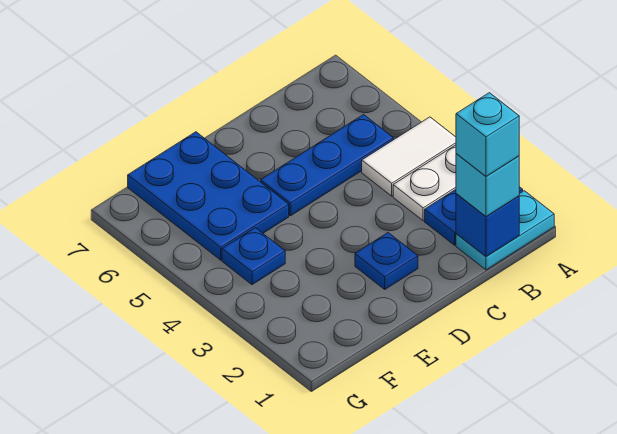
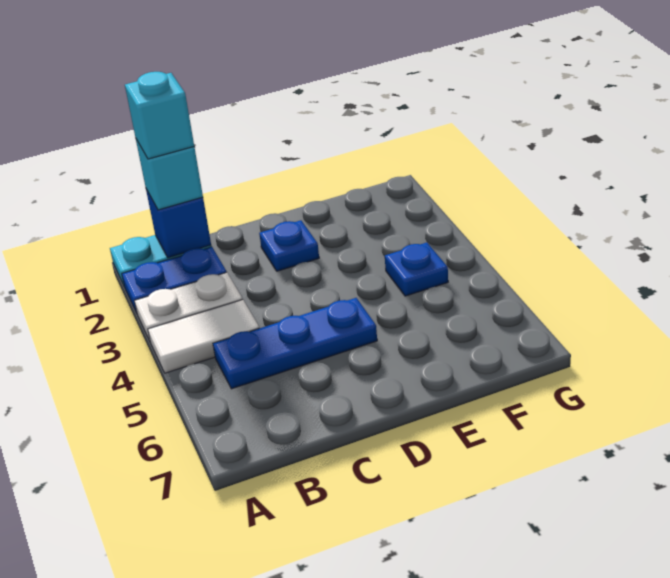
blue 2x3 plate [128,132,289,260] -> none

